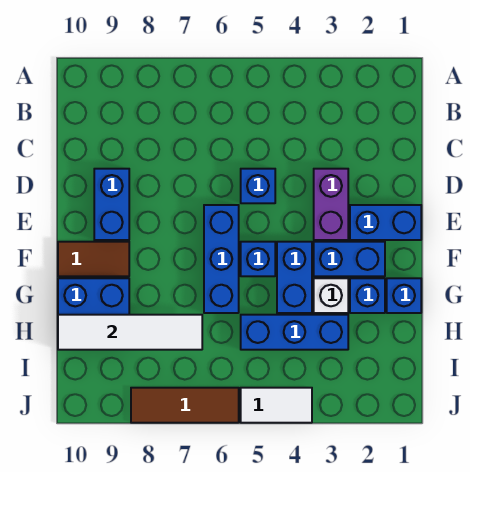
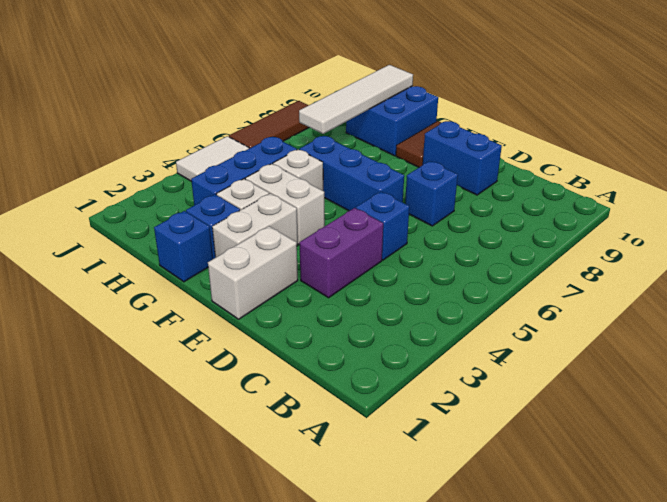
purple 1x2 brick [314,169,348,240] -> purple 1x2 brick turned to [299,208,383,298]
blue 1x2 brick [350,205,421,240] -> white 1x2 brick [208,226,298,319]
blue 1x2 brick [314,242,385,276] -> white 1x2 brick [212,193,298,258]
blue 1x2 brick [277,242,312,313] -> white 1x2 brick [245,164,325,245]
blue 1x1 brick [241,242,275,276] -> blue 1x1 brick moved to [405,161,458,226]
none -> white 1x1 brick [273,150,323,191]

